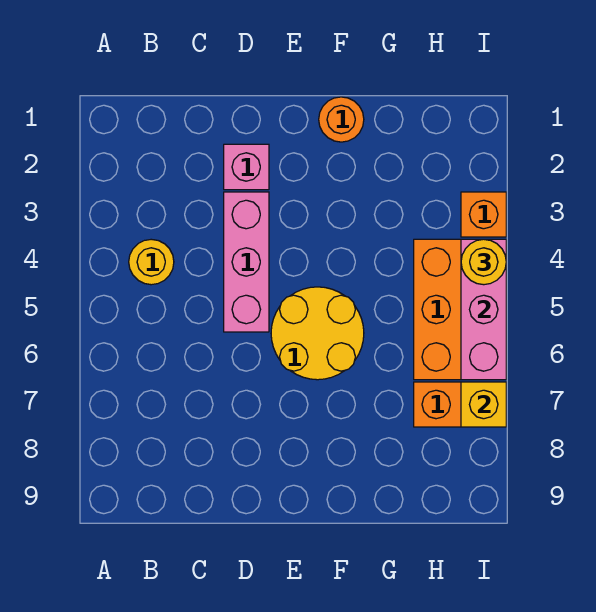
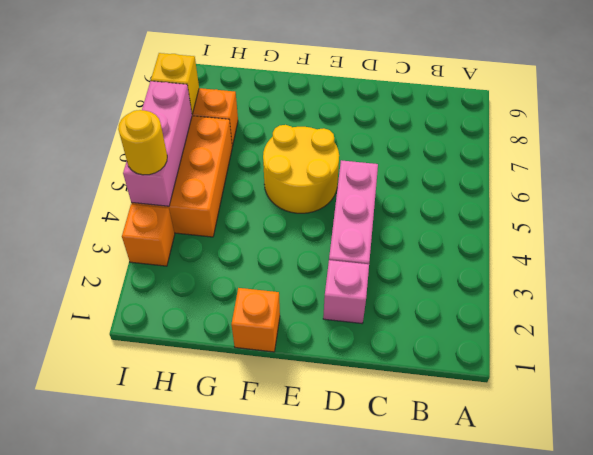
yellow 1x1 round brick [129,239,174,285] -> none
orange 1x1 round brick [319,97,364,142] -> orange 1x1 brick [231,288,280,352]

